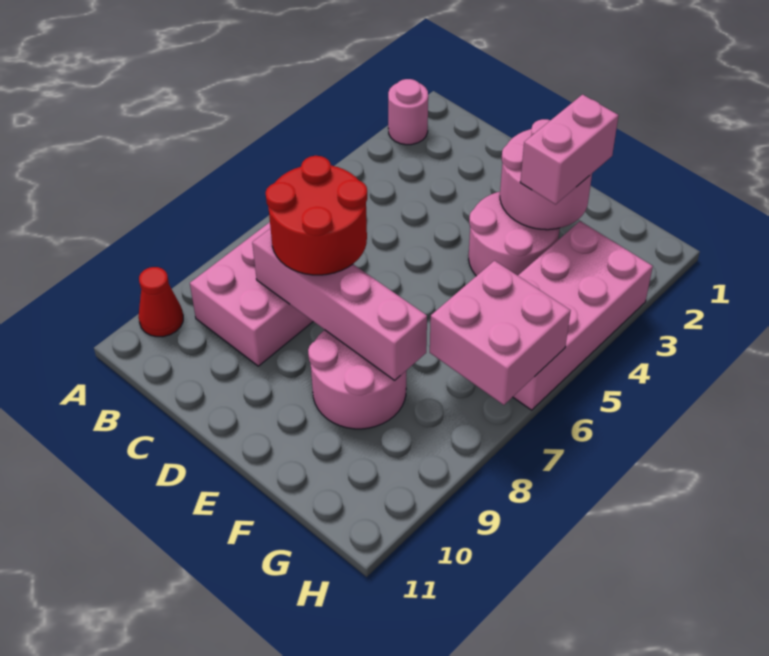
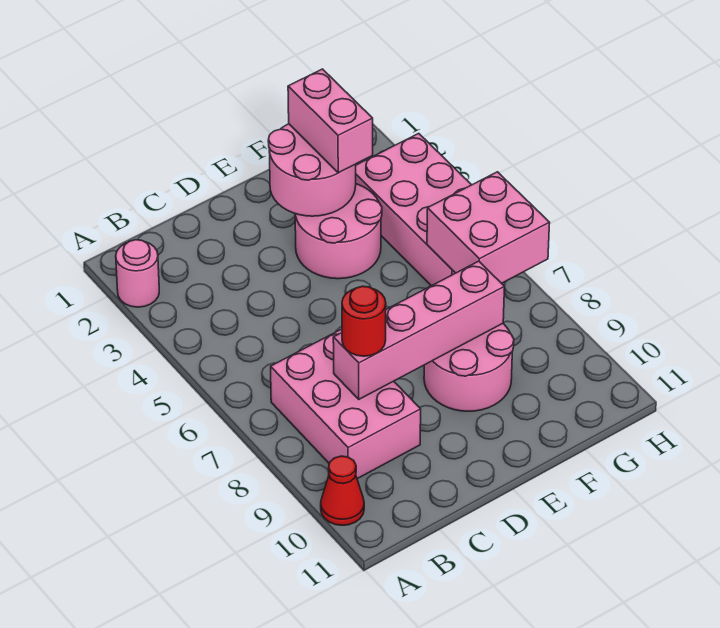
red 2x2 round brick [266,156,367,275] -> red 1x1 round brick [342,286,386,356]

